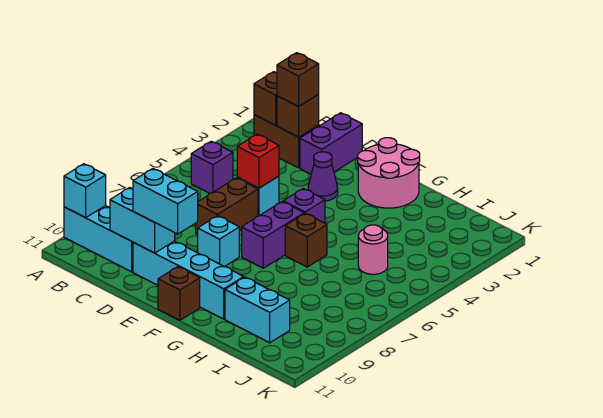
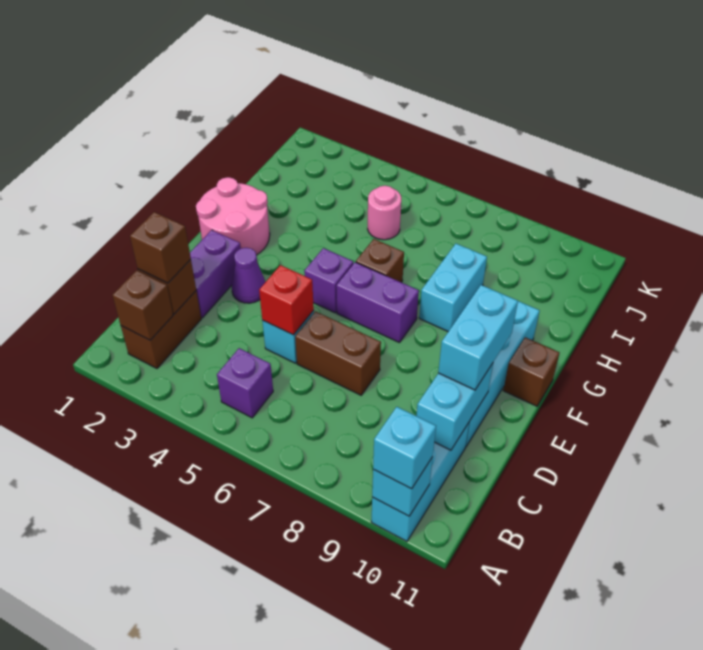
purple 1x2 brick [300,113,362,174] -> purple 1x2 brick turned to [190,230,241,318]
cyan 1x1 brick [198,216,239,266] -> cyan 1x1 brick moved to [373,407,436,489]
cyan 1x2 brick [225,277,290,343] -> cyan 1x2 brick moved to [419,244,487,331]

